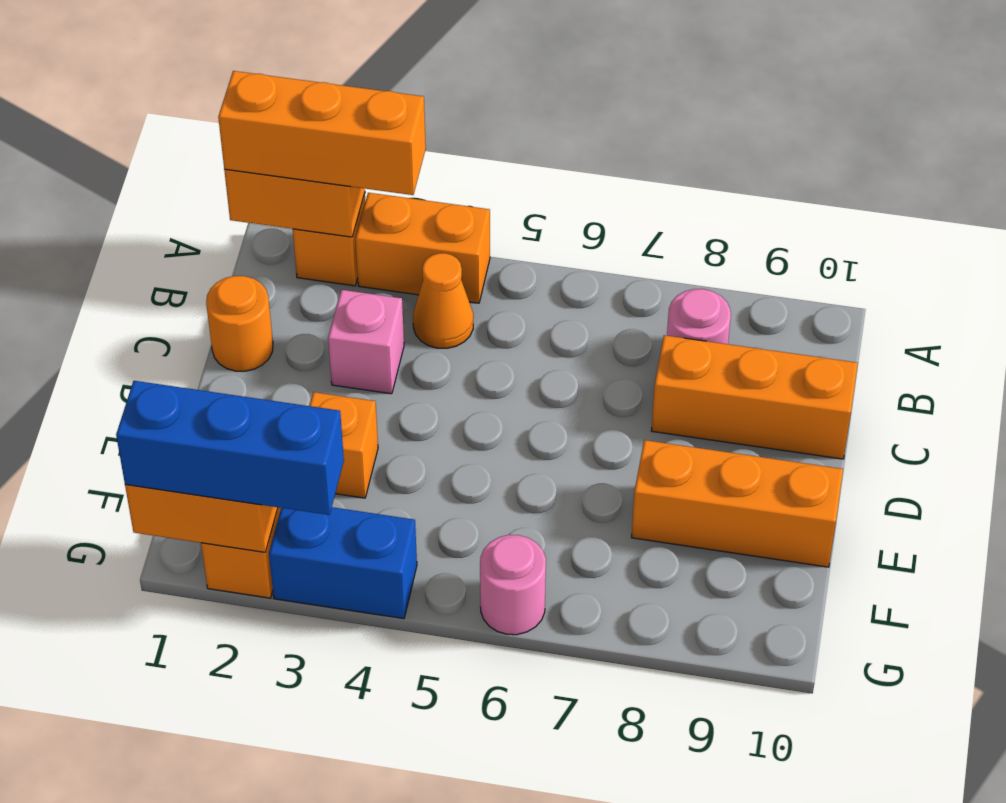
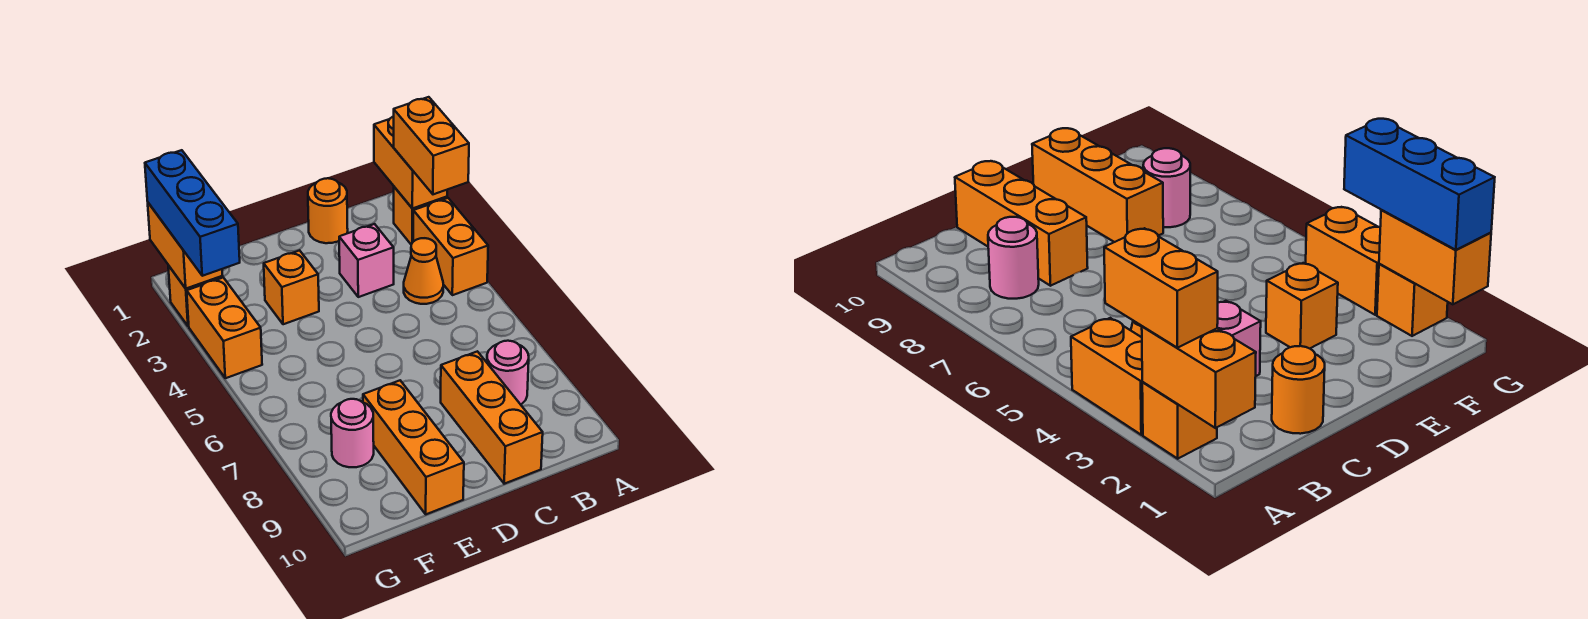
orange 1x3 brick [218,71,426,195] -> orange 1x2 brick [394,97,469,194]
blue 1x2 brick [269,507,417,619] -> orange 1x2 brick [187,278,262,378]
pink 1x1 round brick [480,535,546,635] -> pink 1x1 round brick moved to [331,399,374,467]

